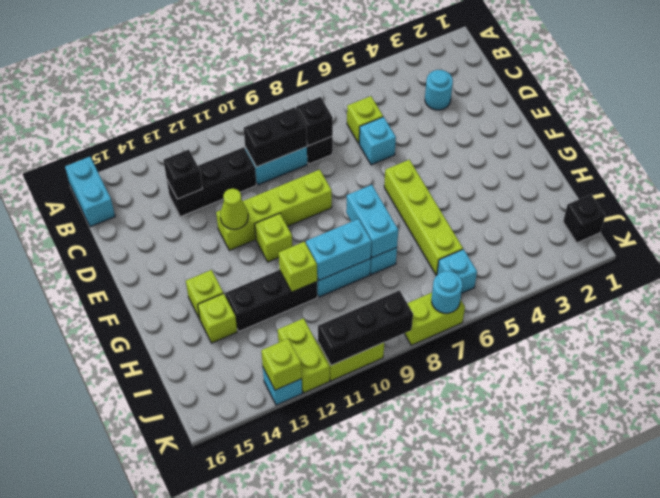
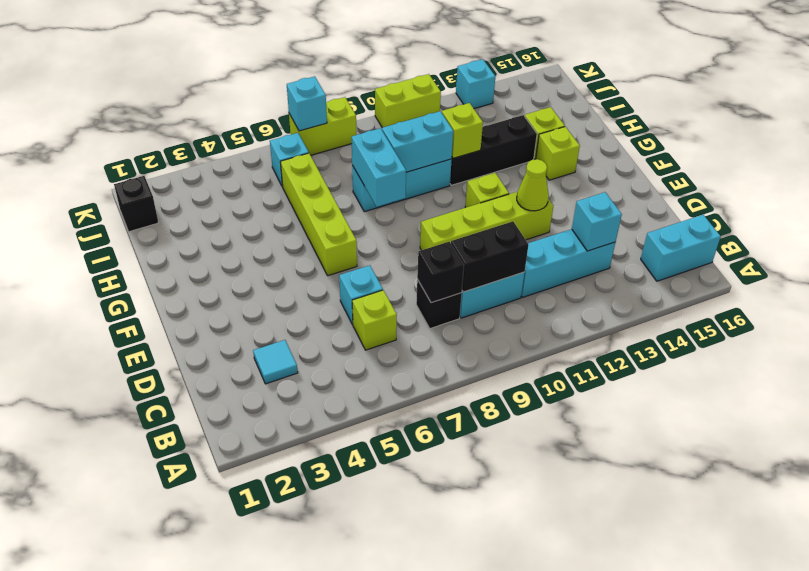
cyan 1x2 brick [65,157,115,227] -> cyan 1x2 brick turned to [641,215,721,281]
cyan 1x1 round brick [425,70,453,110] -> cyan 1x1 tile [253,340,298,384]
black 1x3 brick [167,147,256,217] -> cyan 1x3 brick [521,229,615,297]
black 1x1 brick [164,150,203,199] -> cyan 1x1 brick [572,192,622,251]
lime 1x2 brick [278,318,330,393] -> none
cyan 1x1 round brick [432,271,462,313] -> cyan 1x1 brick [287,76,327,131]
black 1x3 brick [318,290,413,365] -> none
lime 1x1 brick [261,339,302,390] -> none

